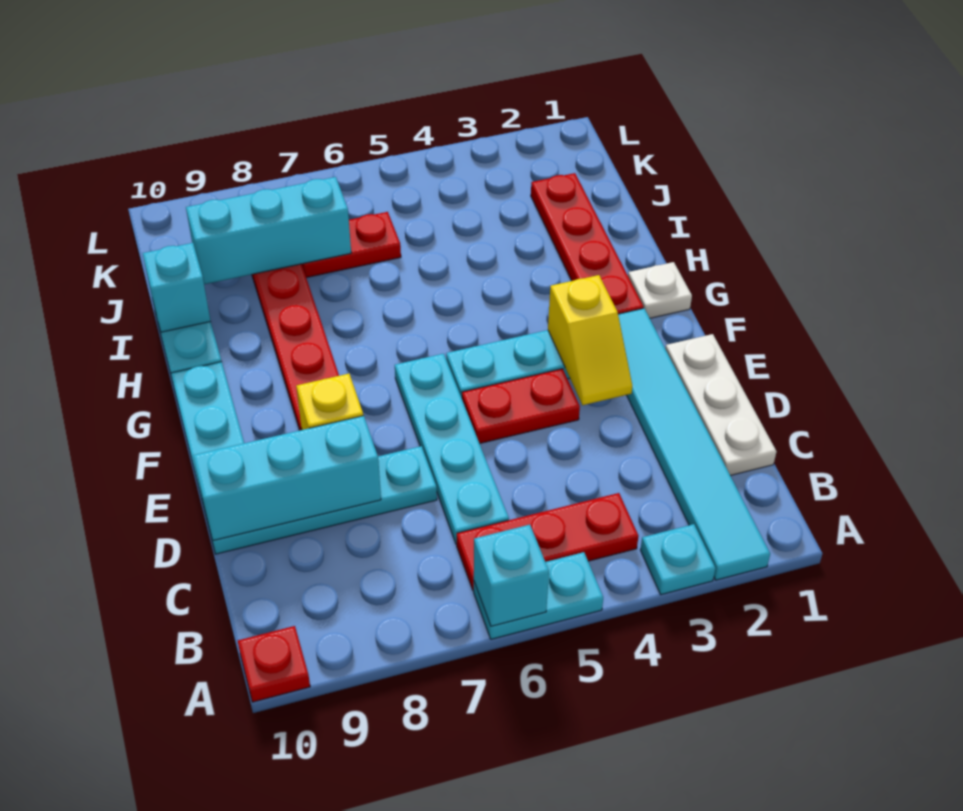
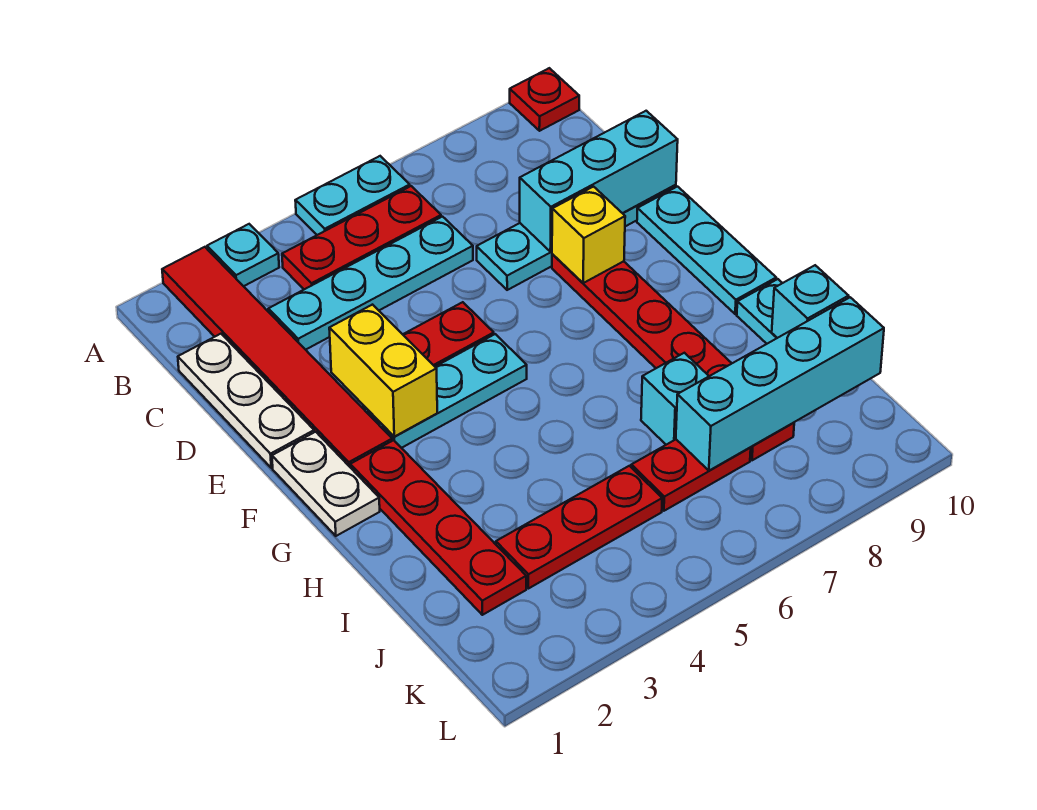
cyan 1x6 tile [618,308,770,580] -> red 1x6 tile [162,247,392,467]
cyan 1x1 brick [474,525,549,626] -> cyan 1x1 brick moved to [641,353,709,445]
cyan 1x4 plate [395,354,509,544] -> cyan 1x4 plate turned to [268,217,473,350]
yellow 1x2 slope [548,275,632,405] -> yellow 1x2 brick [329,305,437,437]
white 1x1 plate [628,262,692,318] -> white 1x2 plate [272,432,380,536]
none -> red 1x3 plate [496,466,662,589]
cyan 1x3 brick [186,177,351,284] -> cyan 1x4 brick [676,297,884,471]

